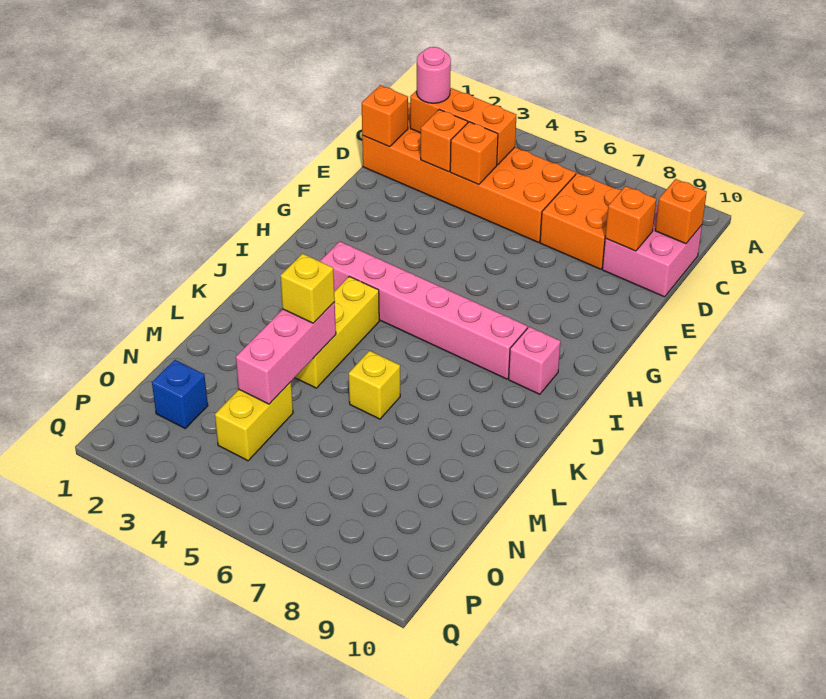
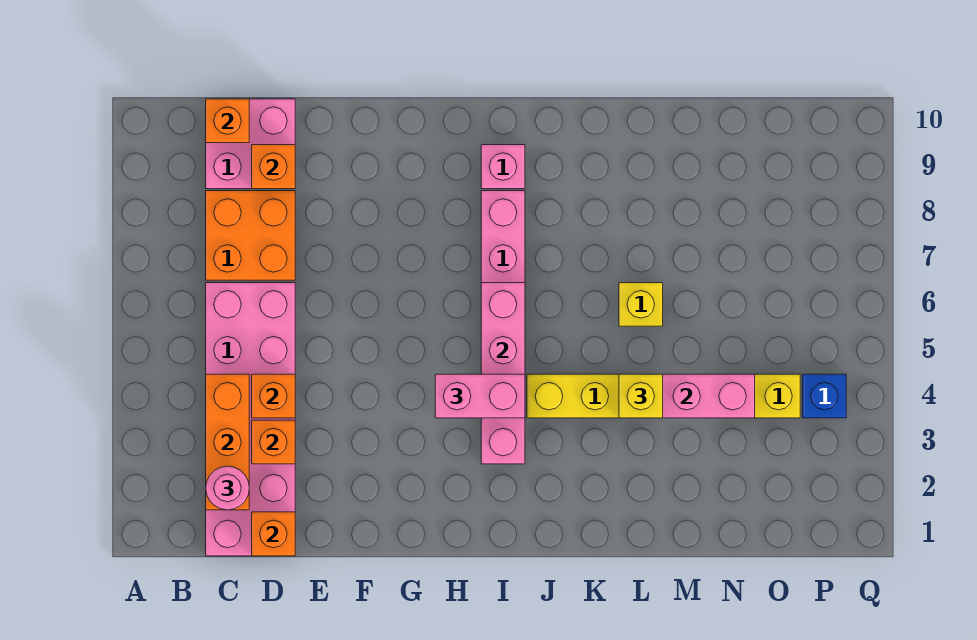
orange 2x6 brick [362,102,576,242] -> pink 2x6 brick [206,283,295,556]
none -> pink 1x2 brick [435,374,525,418]
none -> pink 1x4 brick [481,283,525,464]
blue 1x1 brick [152,360,208,428] -> blue 1x1 brick moved to [803,374,846,418]

